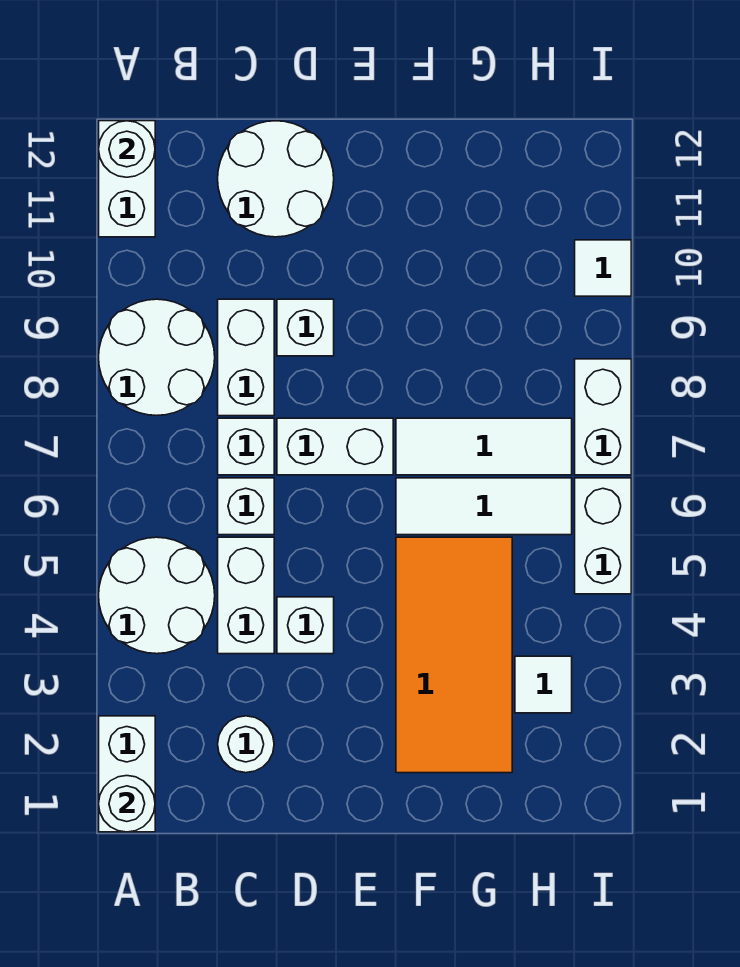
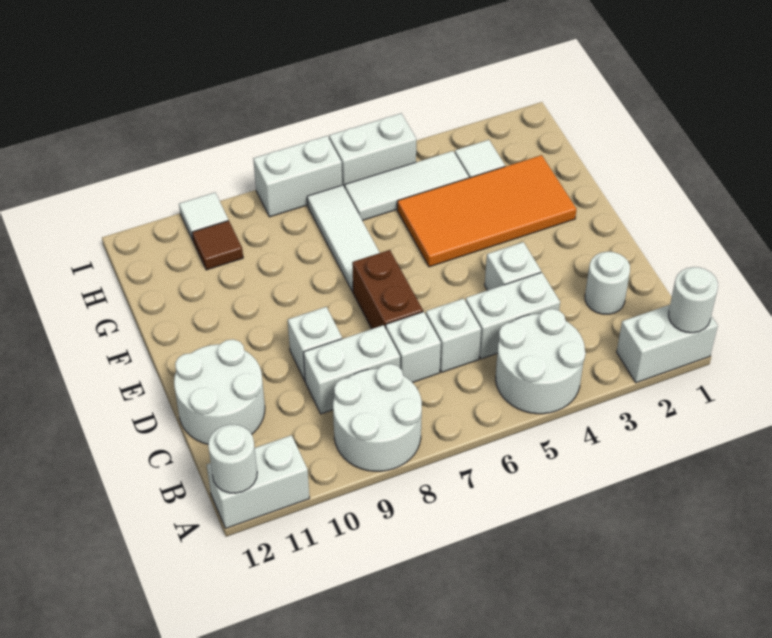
white 1x2 brick [277,418,393,475] -> brown 1x2 brick [352,250,423,329]
white 1x3 tile [396,478,572,535] -> white 1x3 tile turned to [345,151,469,221]
none -> brown 1x1 tile [192,221,243,270]

